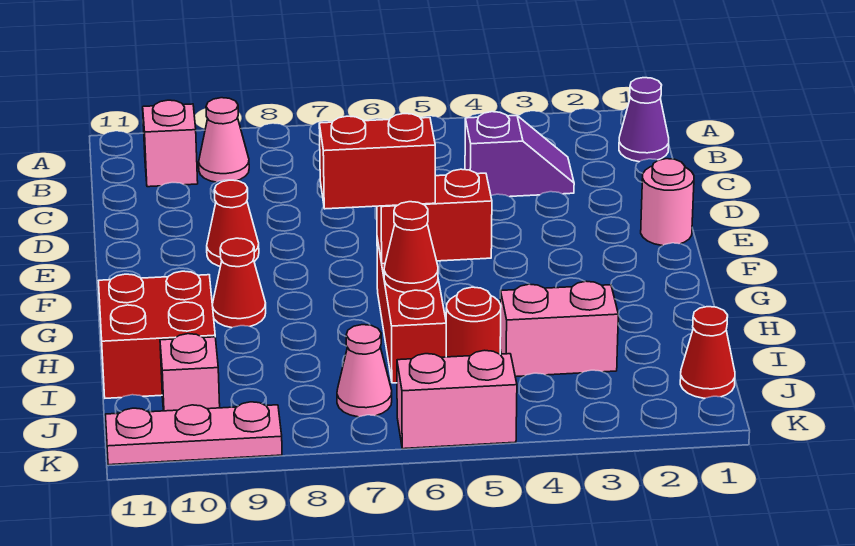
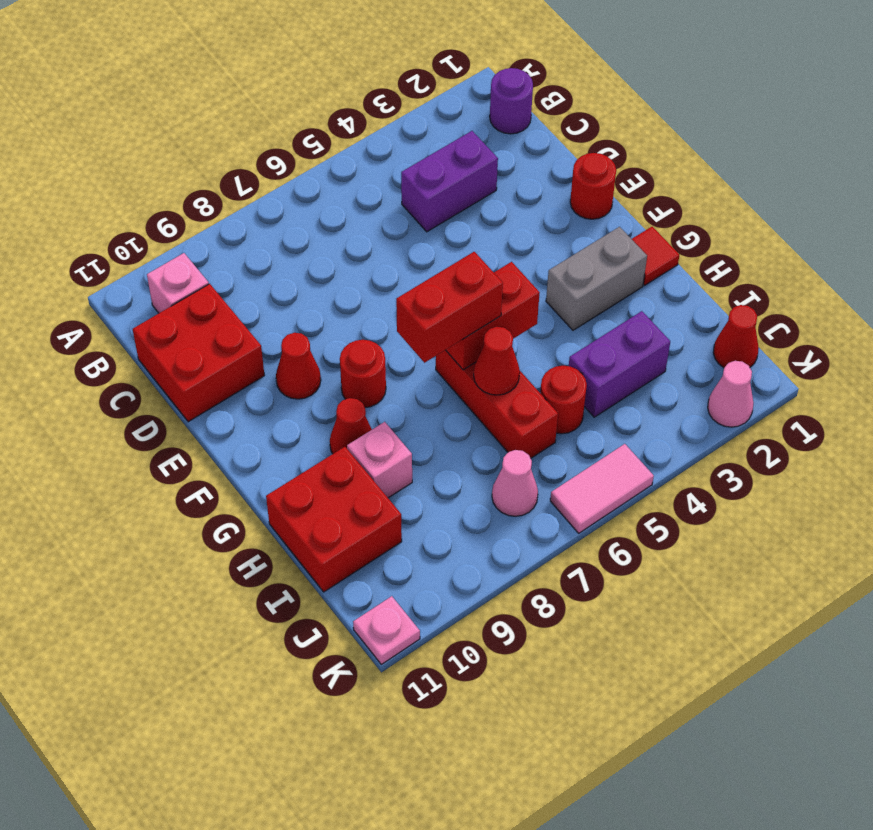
purple 1x1 cone [619,78,669,162] -> purple 1x1 round brick [490,68,533,134]
pink 1x1 cone [199,98,249,182] -> pink 1x1 cone moved to [708,361,753,427]
purple 1x2 slope [465,112,574,197] -> purple 1x2 brick [401,131,498,232]
none -> red 2x2 brick [133,284,264,422]
pink 1x1 round brick [641,159,694,246] -> red 1x1 round brick [570,153,616,219]
none -> red 1x1 round brick [340,340,386,407]
none -> red 1x1 tile [632,227,679,285]
none -> grey 1x2 brick [546,227,647,330]
pink 1x2 brick [500,281,618,377] -> purple 1x2 brick [569,311,670,417]
pink 1x1 brick [160,334,220,411] -> pink 1x1 brick moved to [347,422,412,498]
pink 1x2 brick [397,350,517,449] -> pink 1x2 tile [550,444,654,533]
pink 1x3 plate [105,402,282,465] -> pink 1x1 plate [353,596,420,664]

